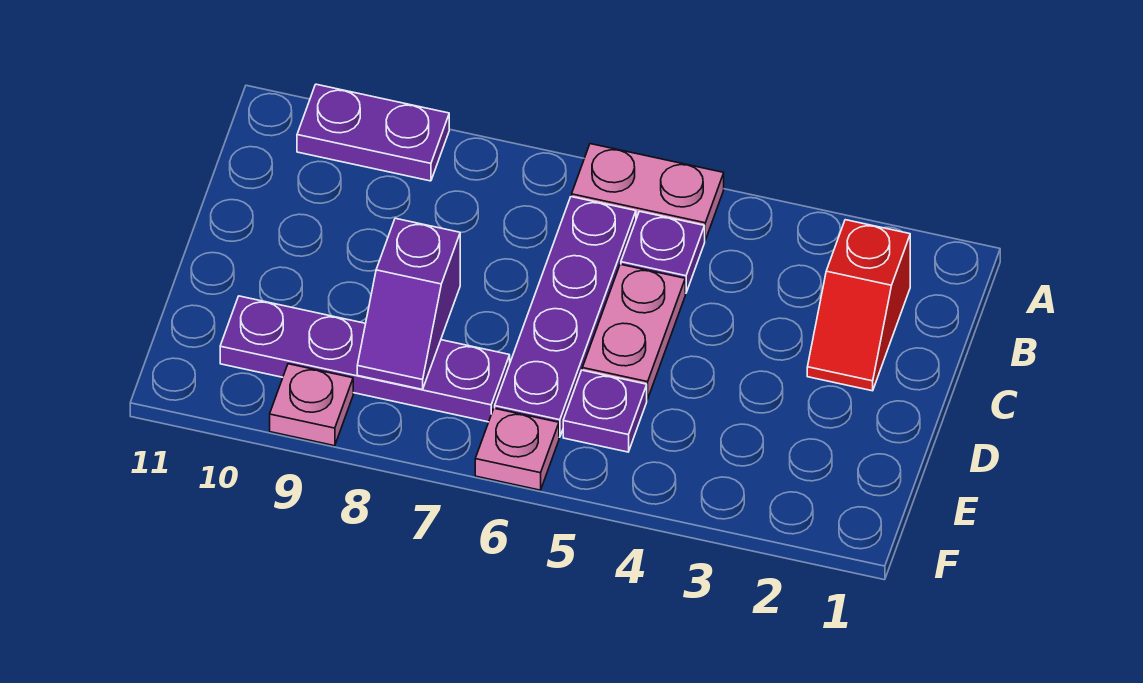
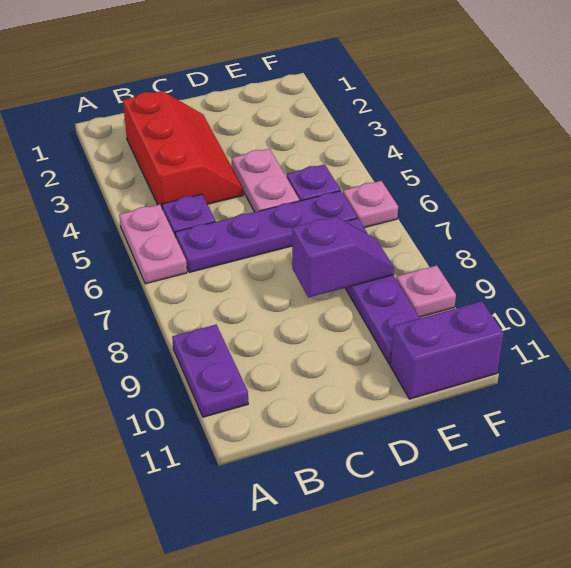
red 1x2 slope [807,220,910,391] -> red 2x3 slope [123,91,243,207]
pink 1x2 plate [582,264,685,399] -> pink 1x2 plate turned to [232,149,299,212]
none -> purple 1x2 brick [390,301,504,399]

